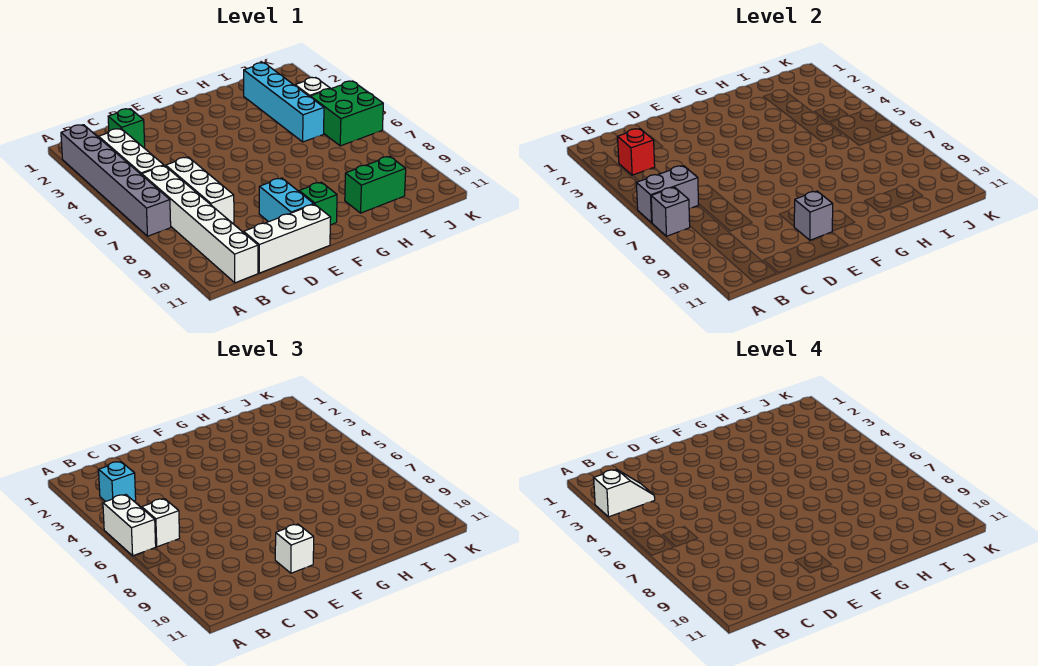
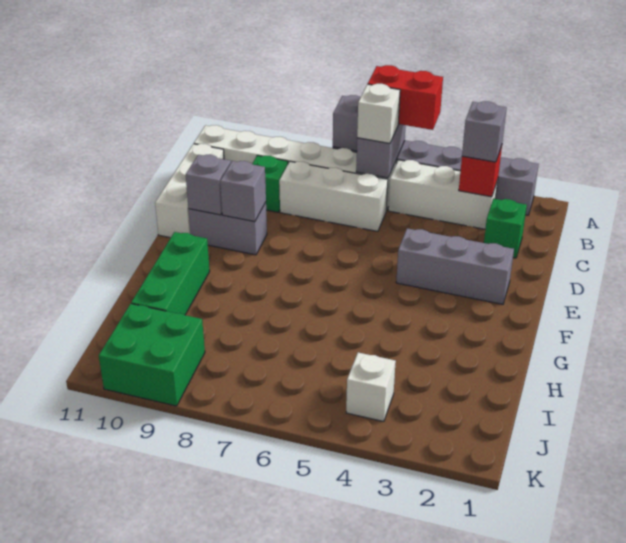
white 1x2 slope [594,470,655,517] -> none
white 1x2 brick [103,495,156,556] -> red 1x2 brick [368,65,443,130]
cyan 1x1 brick [99,462,136,502] -> grey 1x1 brick [462,101,507,162]
none -> grey 1x3 brick [396,228,514,304]
cyan 1x2 brick [259,178,314,222] -> grey 1x2 brick [188,202,267,255]
none -> grey 1x1 brick [220,161,266,222]
white 1x1 brick [275,524,314,573] -> none
green 1x1 brick [299,182,337,225] -> green 1x1 brick moved to [252,155,288,212]
green 1x2 brick [345,156,406,213] -> green 1x3 brick [131,232,210,315]
cyan 1x4 brick [244,63,324,142] -> none
green 2x2 brick [310,81,383,146] -> green 2x2 brick moved to [99,304,205,406]

